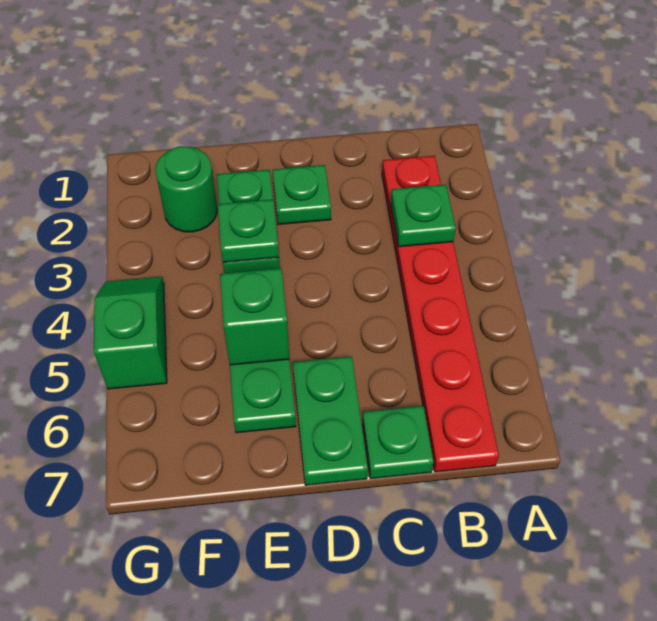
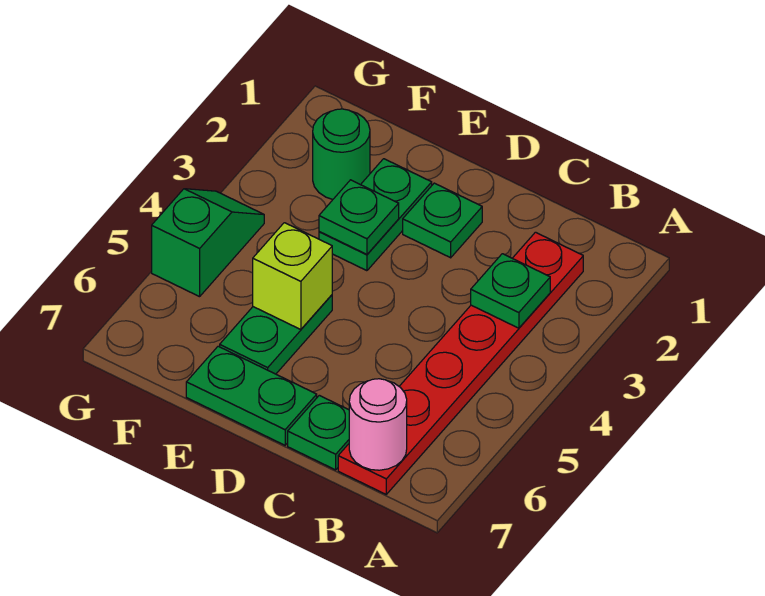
none -> pink 1x1 round brick [349,379,407,470]
green 1x2 plate [293,356,368,485] -> green 1x2 plate turned to [186,346,317,445]
green 1x1 brick [220,268,289,365] -> lime 1x1 brick [253,223,332,330]

